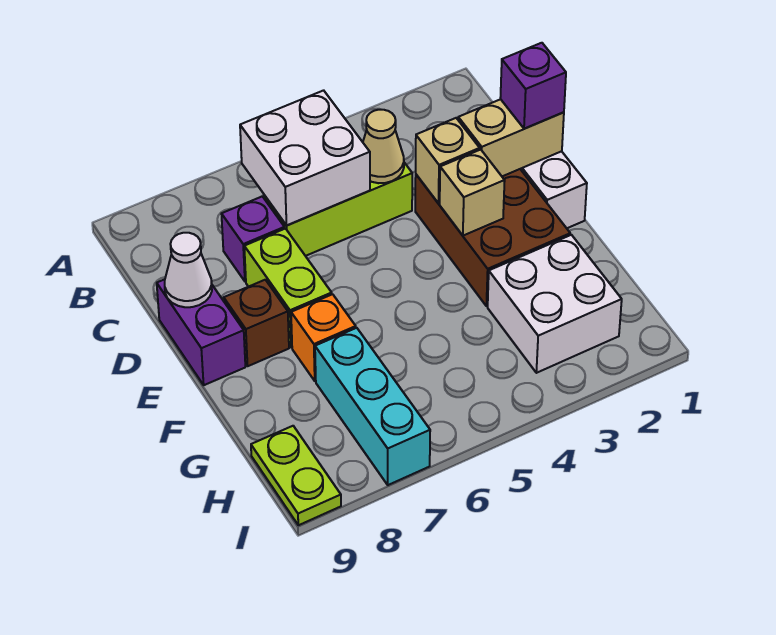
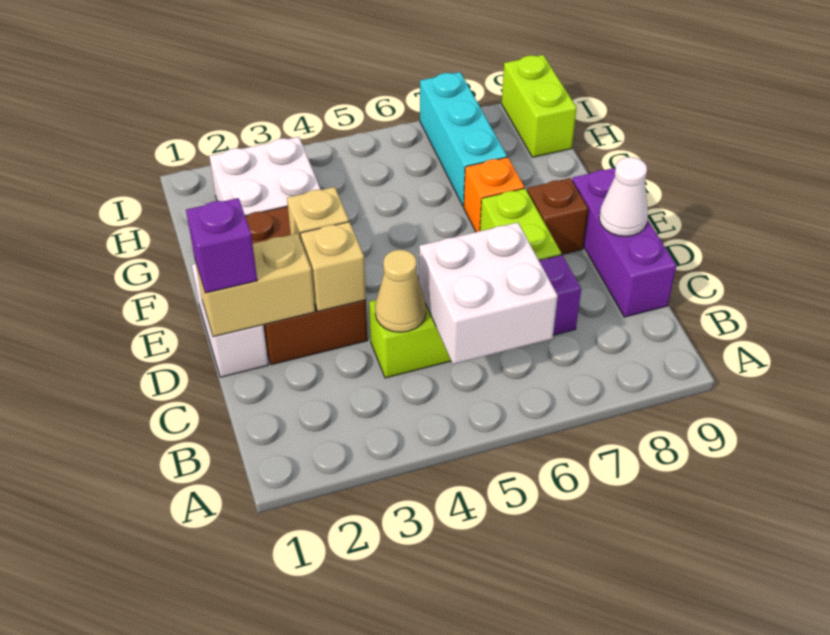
purple 1x2 brick [157,279,245,385] -> purple 1x3 brick [572,168,676,317]
lime 1x2 plate [251,426,341,525] -> lime 1x2 brick [502,55,577,157]

